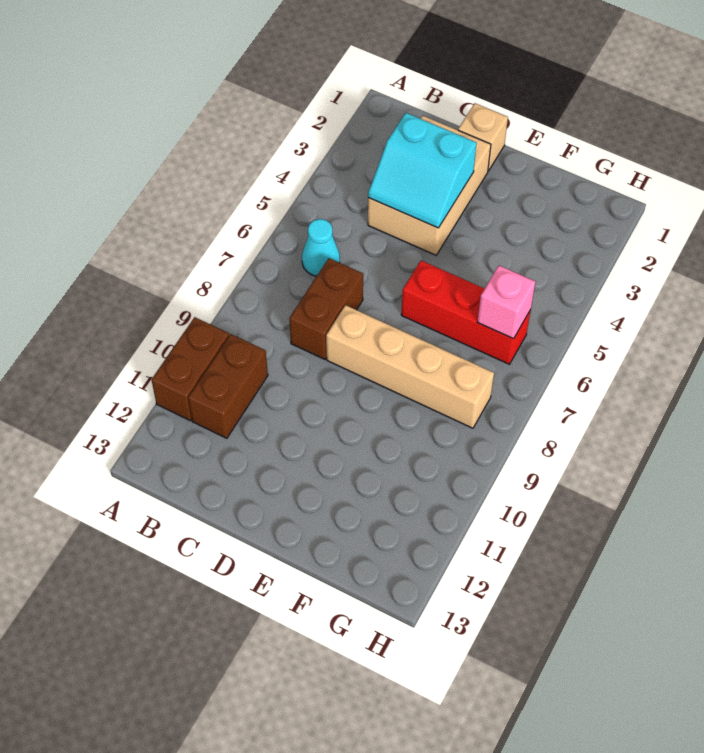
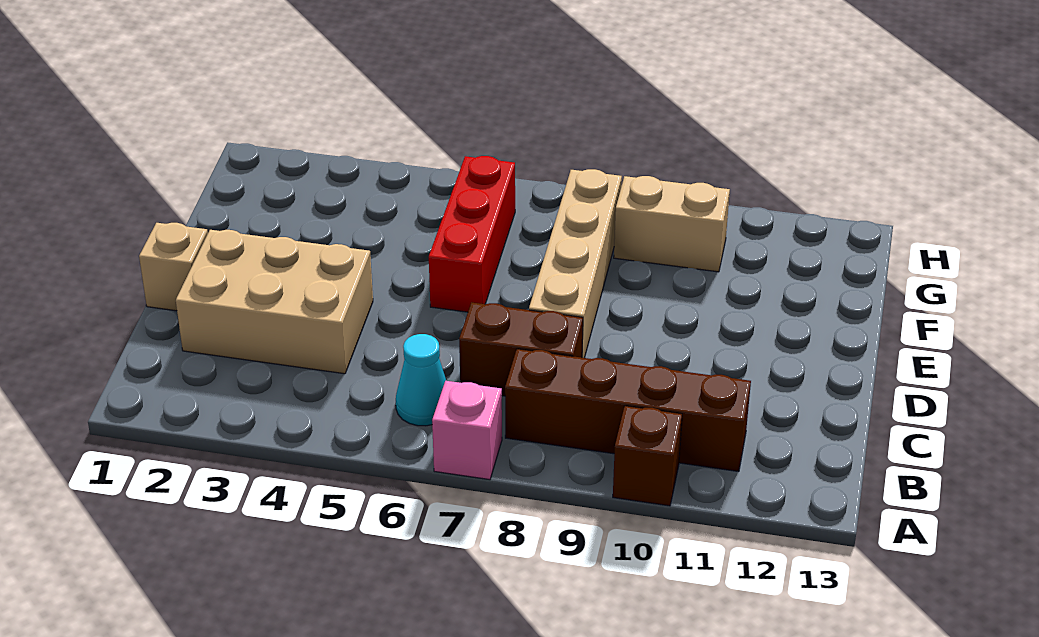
brown 1x2 brick [152,317,229,421] -> brown 1x1 brick [613,406,682,506]
brown 1x2 brick [188,334,268,438] -> brown 1x4 brick [505,349,751,472]
cyan 2x2 slope [368,113,477,228] -> none
pink 1x1 brick [478,266,535,339] -> pink 1x1 brick moved to [432,381,502,480]
none -> tan 1x2 brick [614,176,730,272]

